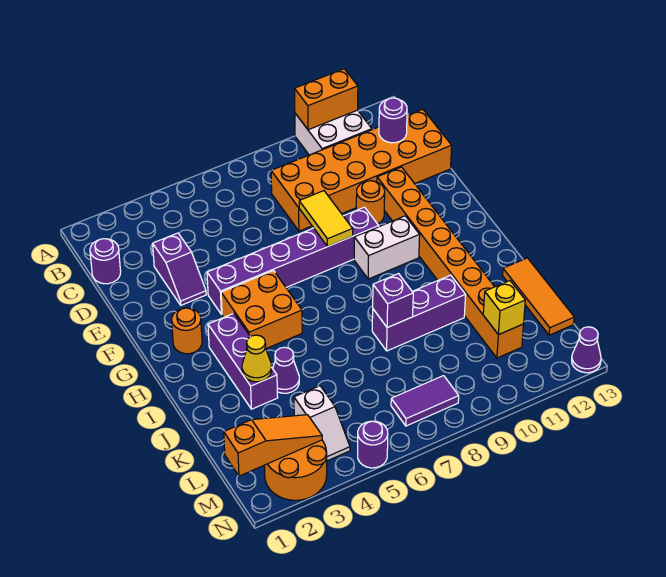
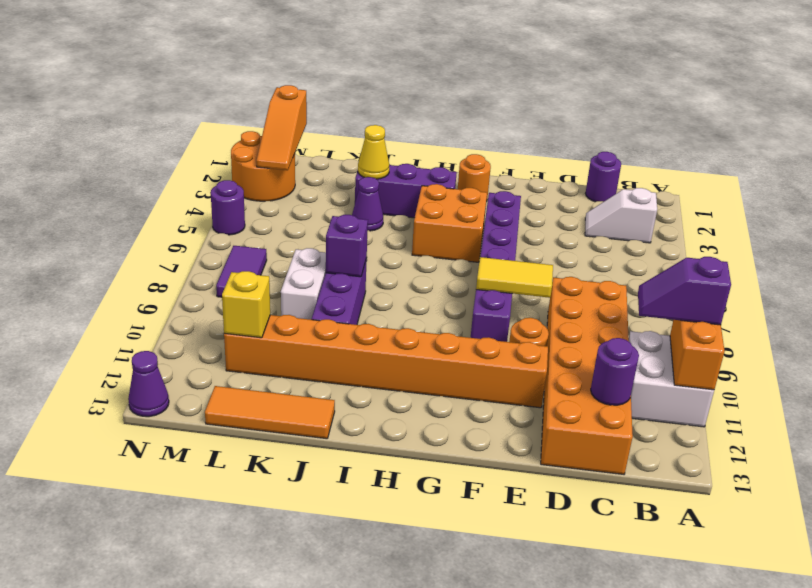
purple 1x2 slope [153,233,206,305] -> purple 1x2 slope moved to [638,257,731,325]
white 1x2 brick [354,216,420,279] -> white 1x2 brick moved to [281,248,326,320]
white 1x2 slope [294,386,350,461] -> white 1x2 slope moved to [585,188,657,243]

